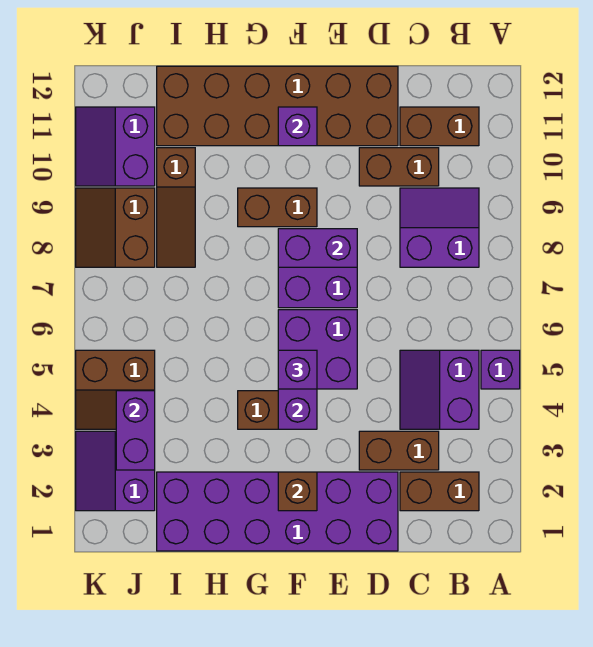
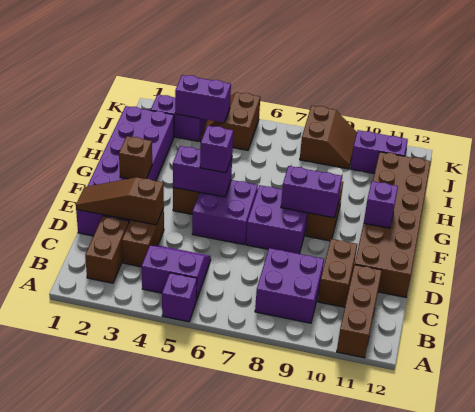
purple 2x2 slope [400,188,479,267] -> purple 2x2 brick [255,248,324,323]
brown 1x2 brick [400,107,479,146] -> brown 1x3 brick [337,265,382,358]
purple 1x2 brick [278,229,357,267] -> purple 1x2 brick turned to [281,166,342,218]
brown 1x3 slope [157,148,195,267] -> brown 1x3 slope moved to [76,177,164,225]
brown 2x2 slope [76,188,155,267] -> brown 2x2 slope turned to [300,106,357,169]

